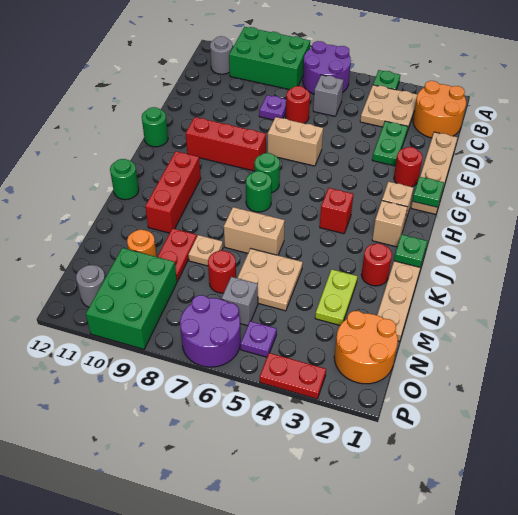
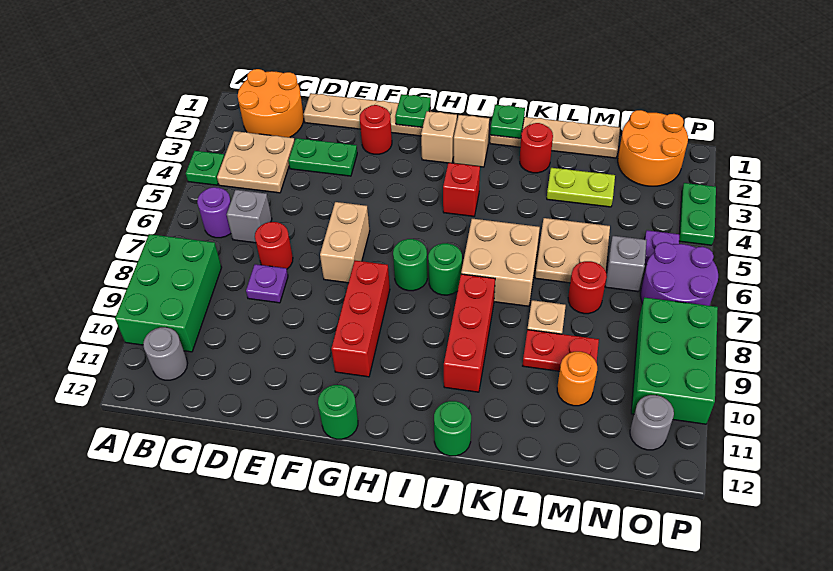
purple 2x2 round brick [303,41,351,94] -> purple 1x1 round brick [197,187,231,238]
red 1x3 brick [145,151,201,233] -> red 1x3 brick turned to [444,274,495,392]
tan 1x2 brick [224,207,285,255] -> tan 2x2 brick [461,219,540,306]
green 2x3 brick [86,248,177,349] -> green 2x3 brick turned to [631,298,718,424]
red 1x2 plate [260,353,326,399] -> green 1x2 plate [679,183,716,245]

